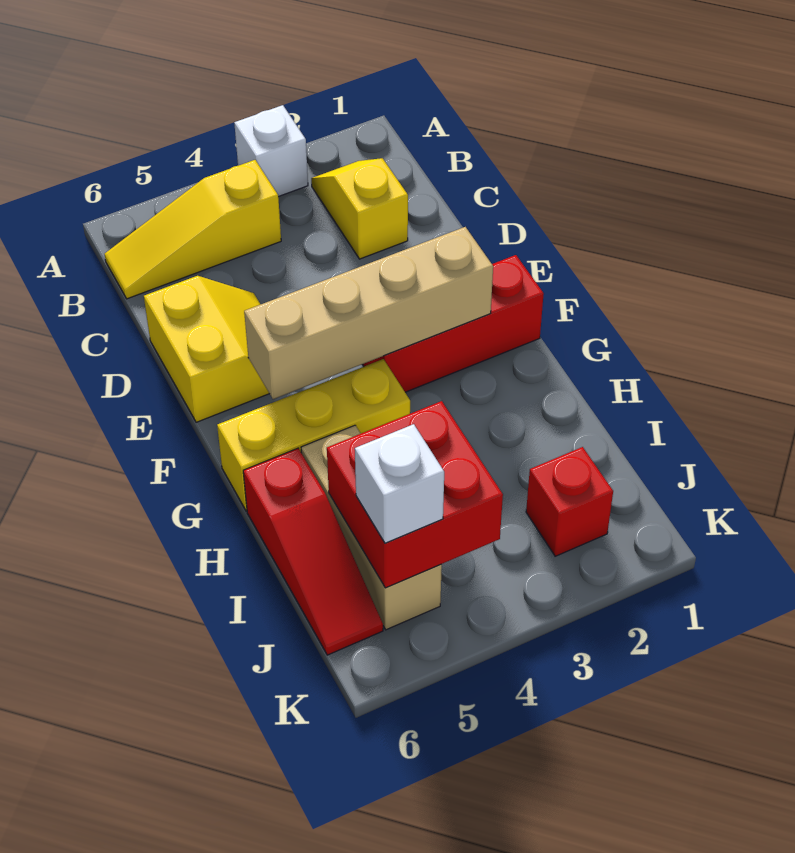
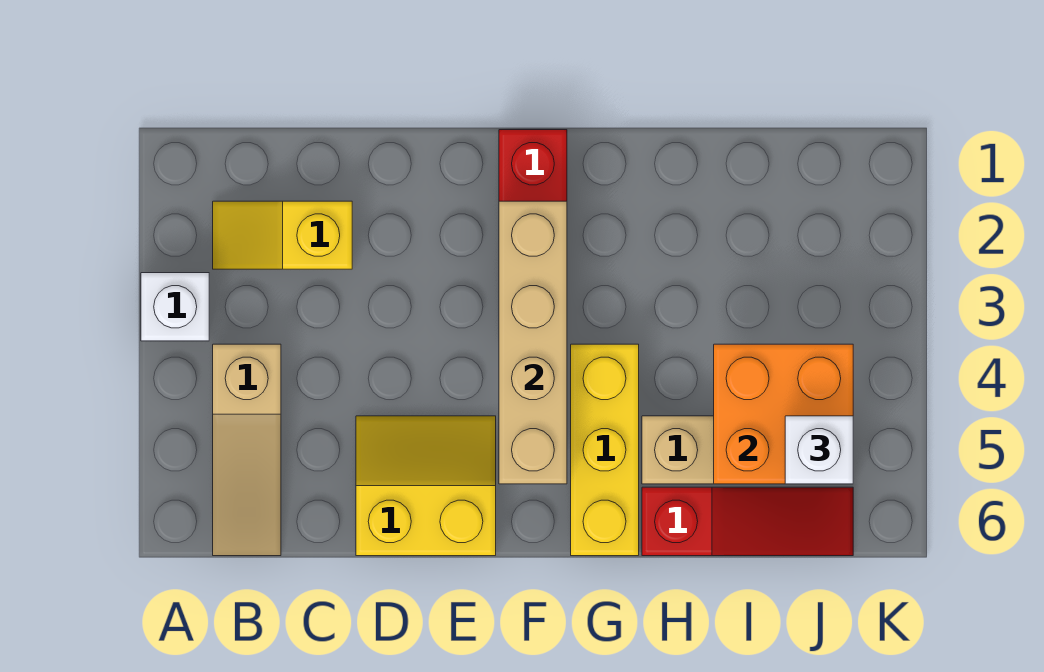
yellow 1x3 slope [105,160,281,299] -> tan 1x3 slope [213,344,281,556]
red 2x2 brick [327,401,503,588] -> orange 2x2 brick [714,344,853,484]
red 1x1 brick [526,447,613,556] -> none

